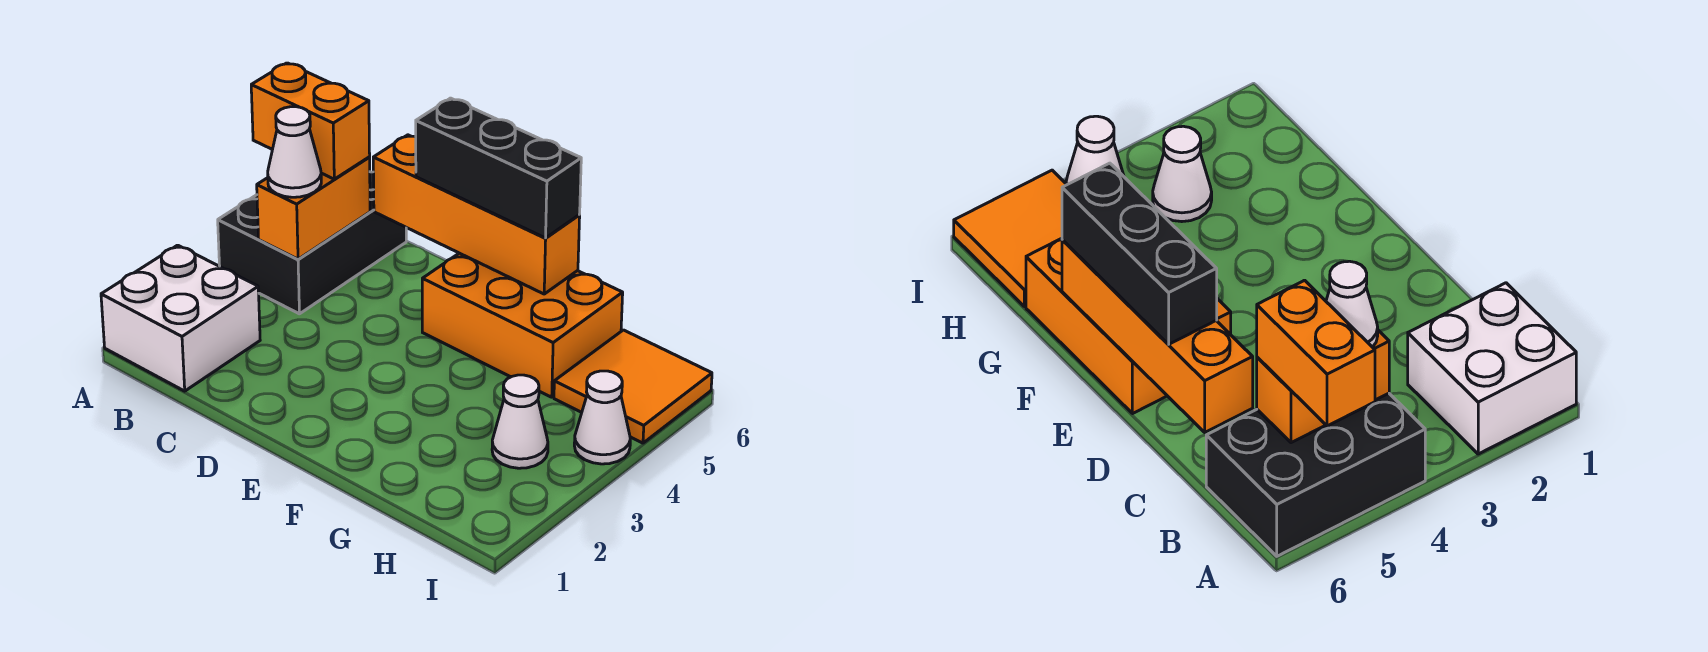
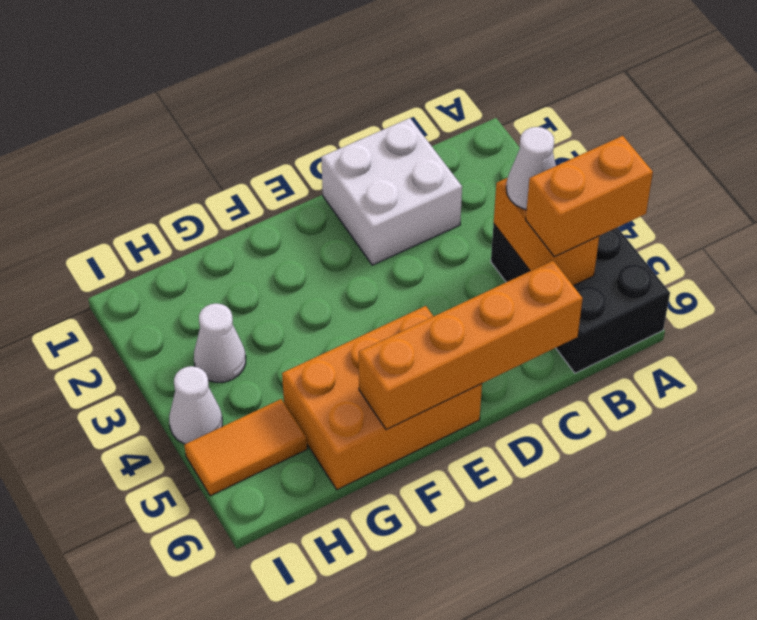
white 2x2 brick [101,245,260,391] -> white 2x2 brick moved to [321,118,462,265]
black 1x3 brick [416,98,581,238] -> none
orange 2x2 tile [554,330,712,443] -> orange 1x2 tile [184,399,307,496]

